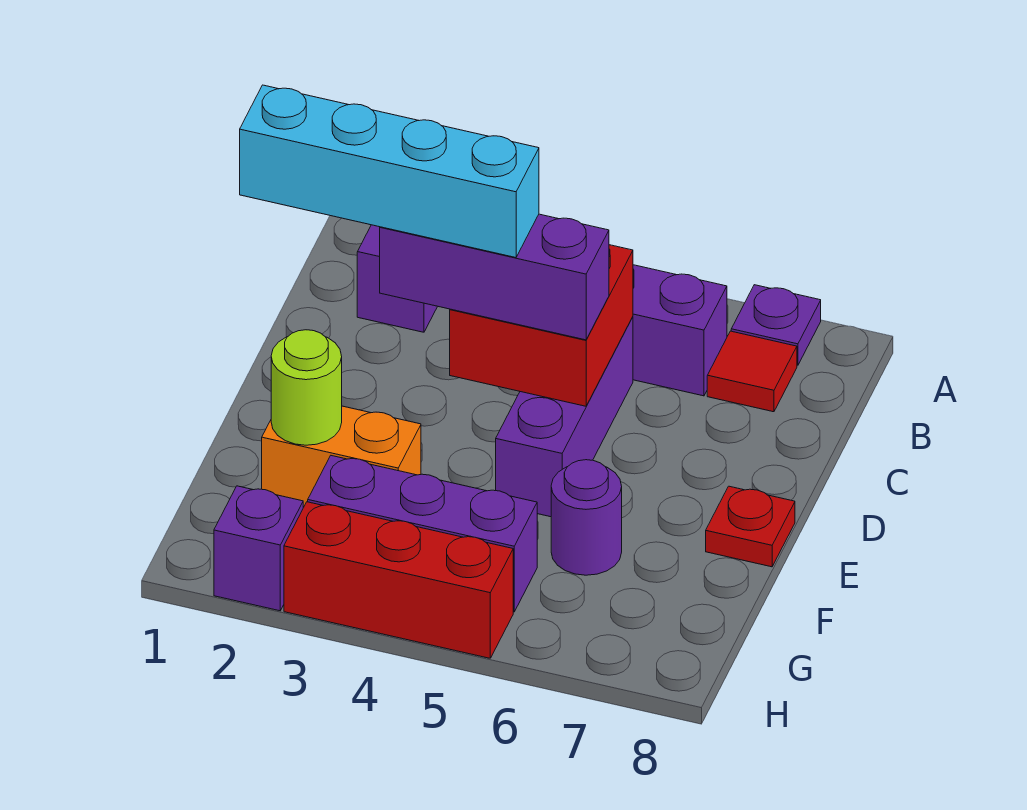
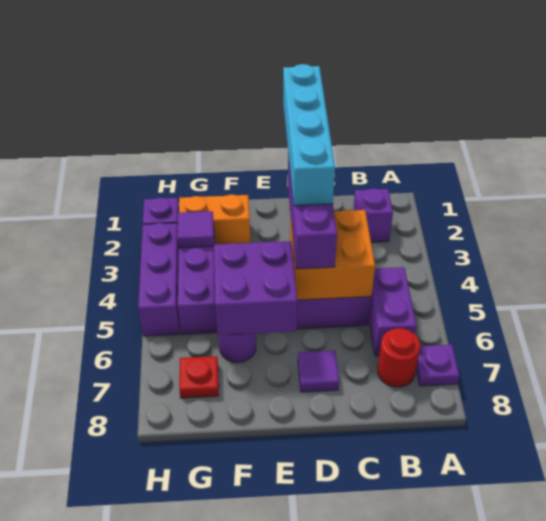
red 1x1 tile [707,331,797,412] -> red 1x1 round brick [378,328,420,387]
red 2x2 brick [450,245,633,406] -> orange 2x2 brick [290,210,375,300]
none -> purple 1x1 tile [298,350,339,392]
none -> purple 2x2 brick [214,241,297,335]
red 1x1 plate [706,486,795,567] -> red 1x1 plate moved to [179,356,219,398]
orange 1x2 brick [262,406,421,508] -> orange 1x2 brick turned to [179,194,250,244]
lime 1x1 round brick [271,330,342,445] -> none
none -> purple 1x1 tile [177,211,214,248]
red 1x3 brick [284,502,513,658] -> purple 1x3 brick [138,223,180,336]

